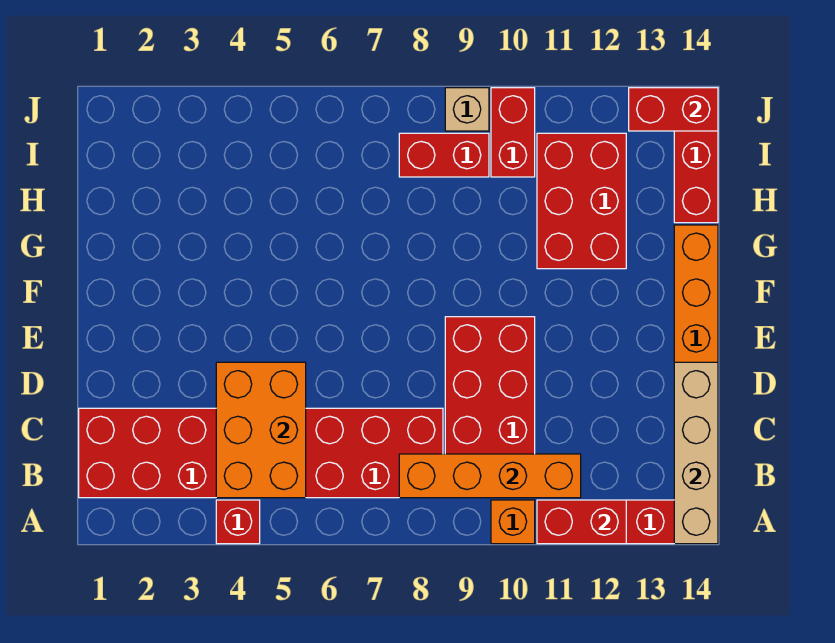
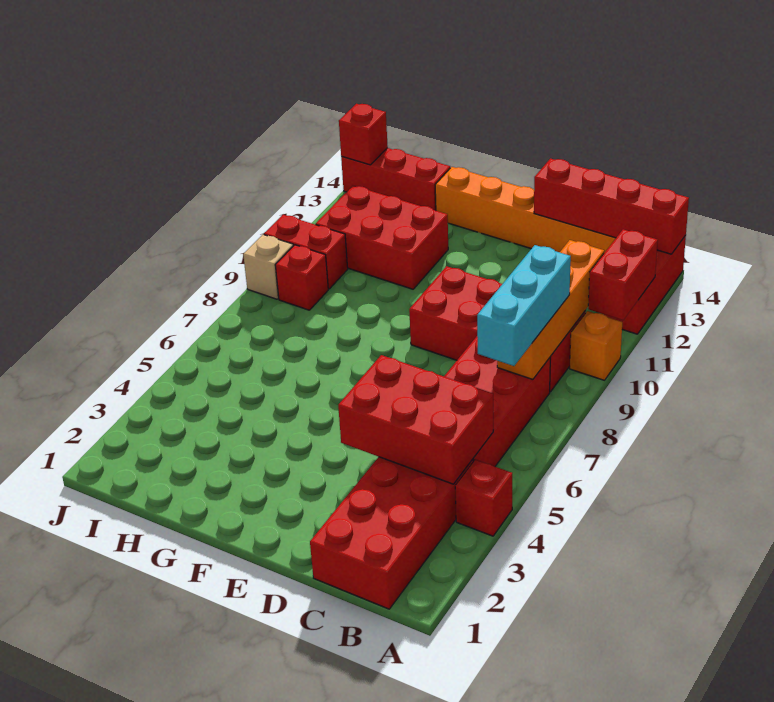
tan 1x4 brick [674,362,718,544] -> red 1x4 brick [534,159,689,254]
orange 2x3 brick [216,362,306,498] -> red 2x3 brick [338,355,493,484]
none -> cyan 1x3 brick [477,245,571,366]
red 1x2 brick [399,133,489,177] -> red 1x1 brick [275,245,328,310]
red 1x2 brick [629,88,718,131] -> red 1x1 brick [339,104,388,165]

